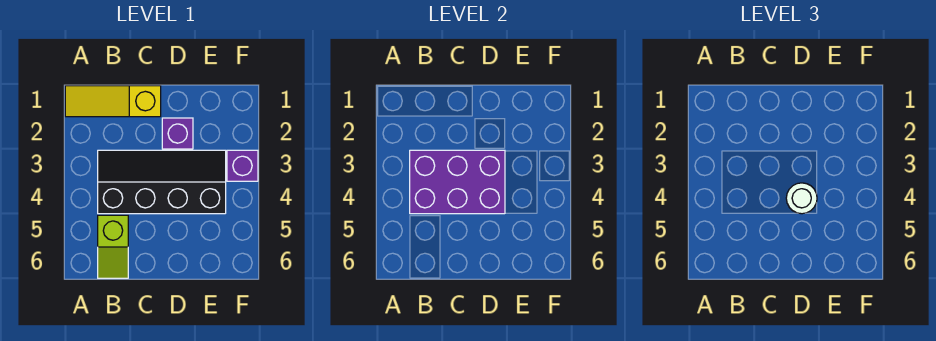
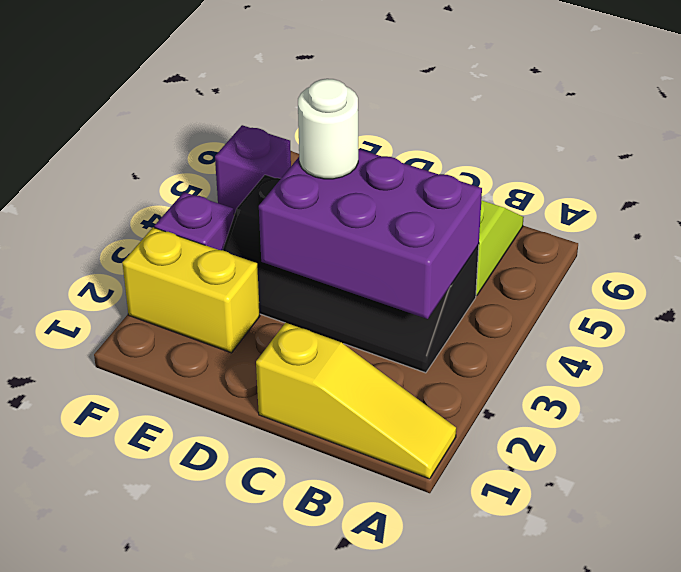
purple 1x1 brick [162,118,193,149] -> purple 1x1 brick moved to [215,125,291,214]
none -> yellow 1x2 brick [122,227,260,353]

